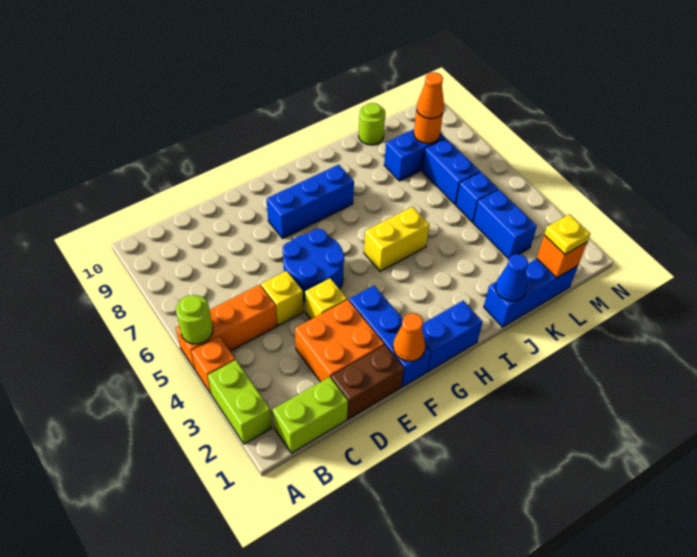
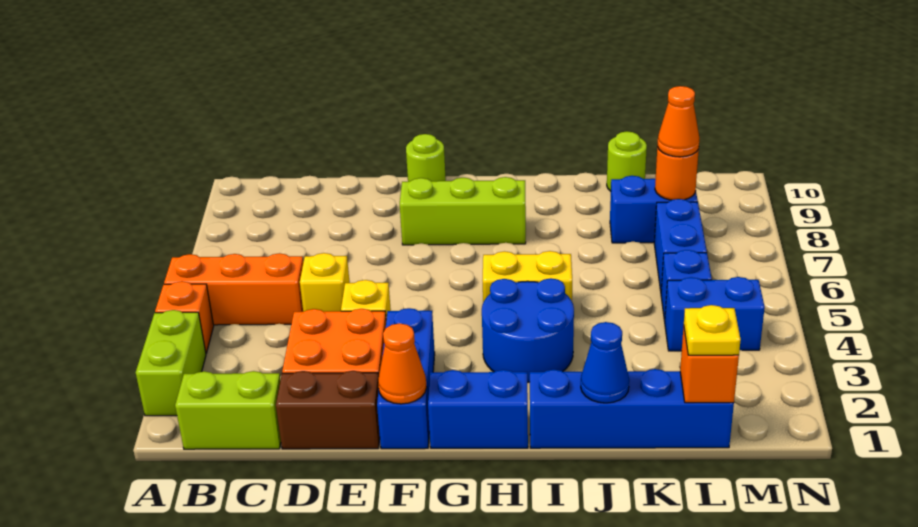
lime 1x1 round brick [176,295,213,344] -> lime 1x1 round brick moved to [406,134,446,181]
blue 2x2 round brick [283,229,344,301] -> blue 2x2 round brick moved to [482,278,574,382]
blue 1x3 brick [267,165,354,239] -> lime 1x3 brick [400,177,526,245]
blue 1x3 brick [484,259,578,327] -> blue 1x4 brick [530,369,734,448]
blue 1x2 brick [473,190,537,259] -> blue 1x2 brick turned to [665,277,765,351]

